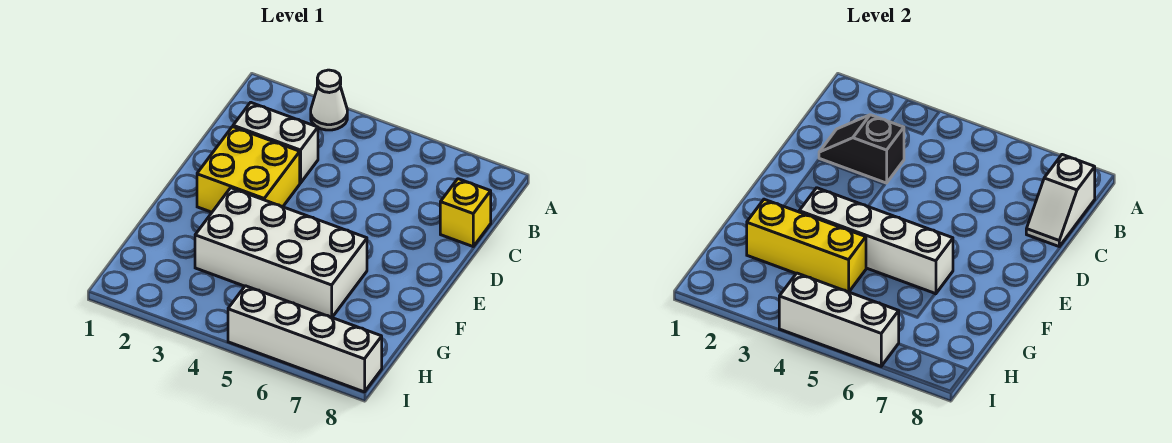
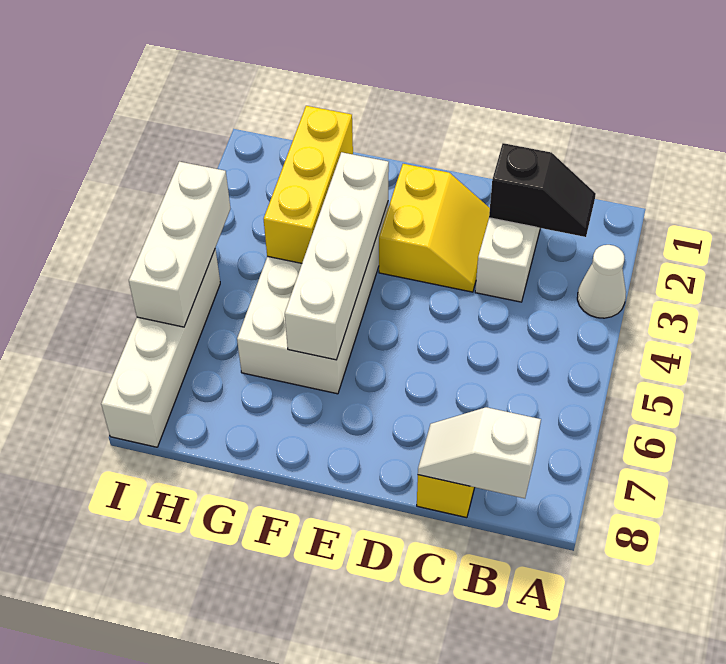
black 1x2 slope [819,115,904,183] -> black 1x2 slope turned to [489,143,596,237]
yellow 2x2 brick [197,127,300,212] -> yellow 2x2 slope [379,164,490,292]

